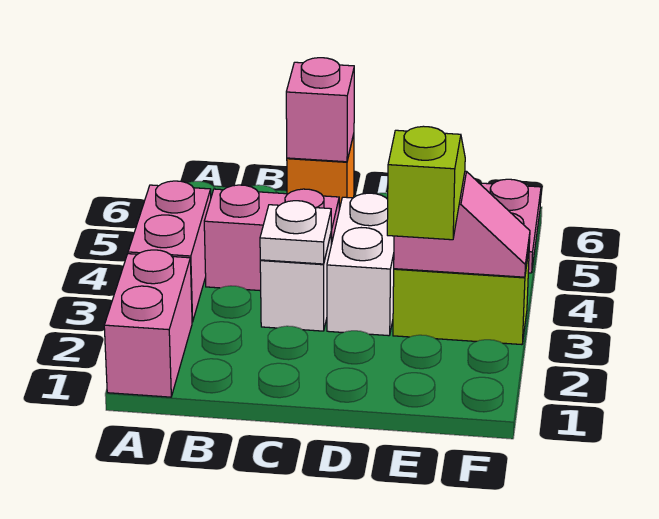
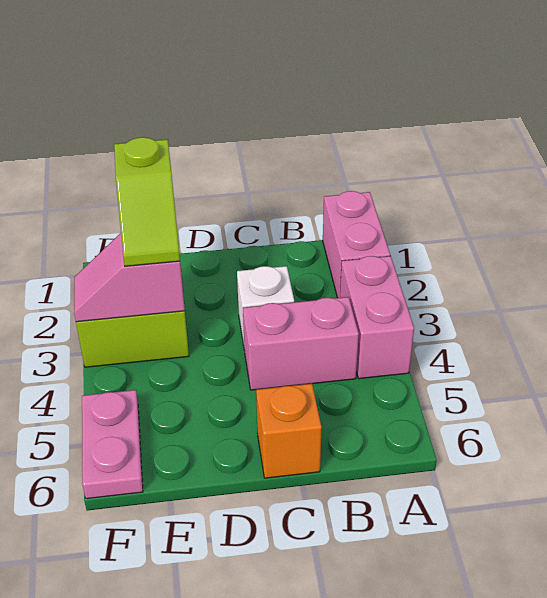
white 1x1 plate [260,201,332,264] -> none
pink 1x1 brick [286,58,354,162] -> none
white 1x2 brick [327,193,394,336] -> none

